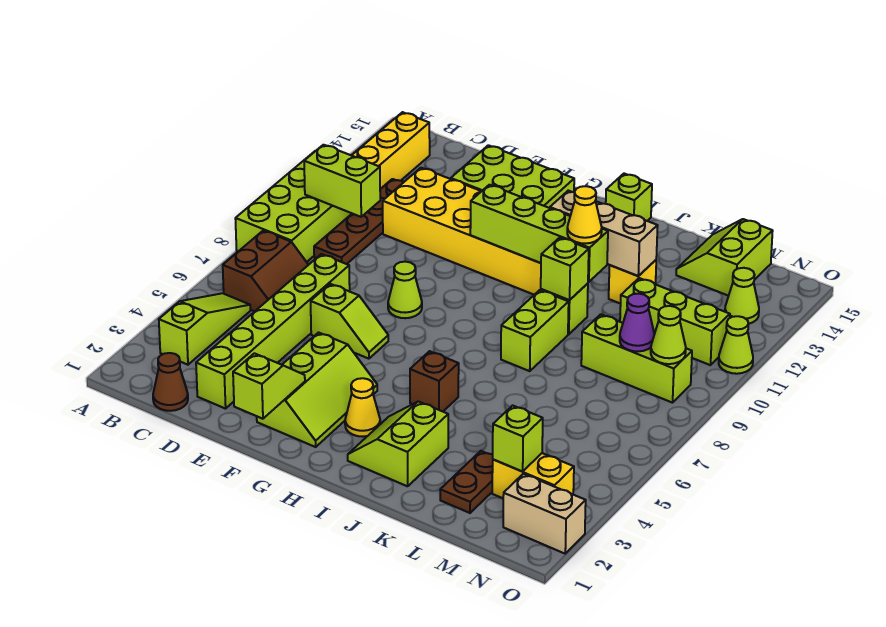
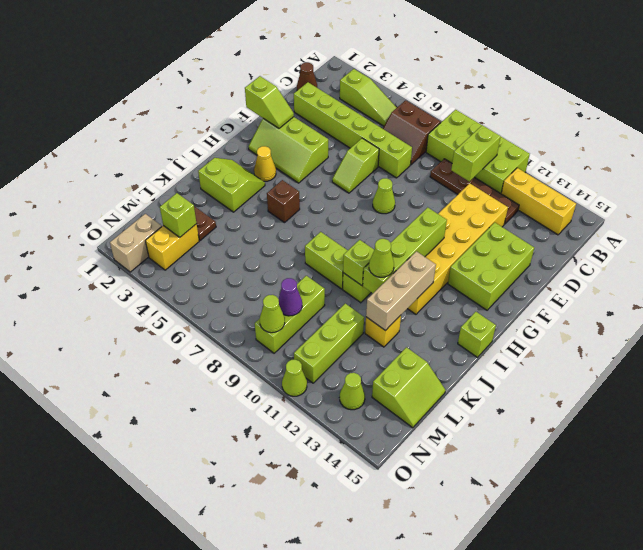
yellow 1x1 cone [567,186,602,243] -> lime 1x1 cone [369,239,394,277]
lime 2x2 slope [676,219,773,296] -> lime 2x2 slope turned to [372,347,445,428]

